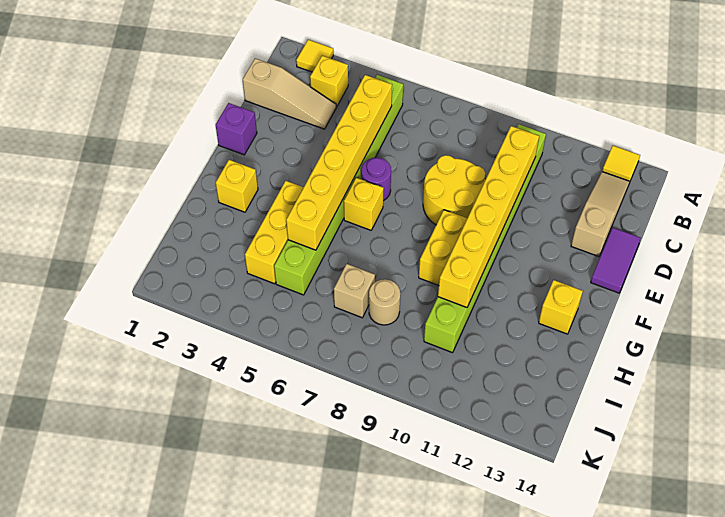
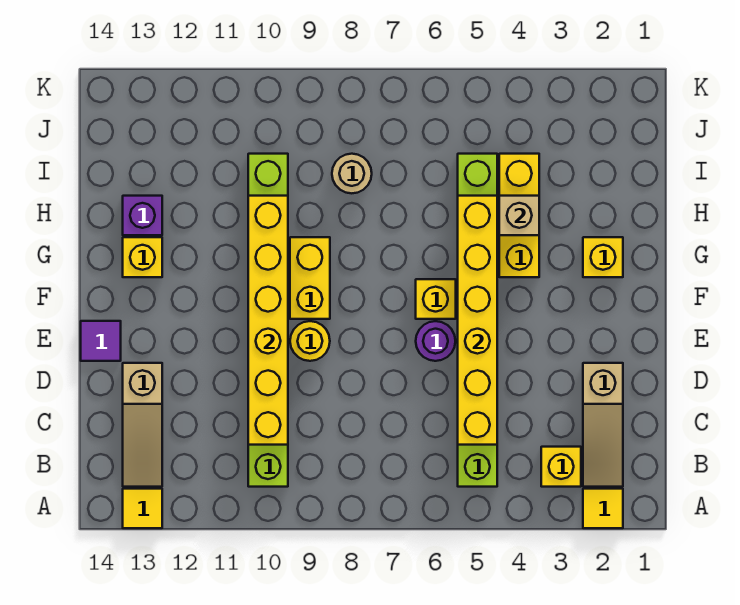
tan 1x3 slope [243,58,336,129] -> tan 1x3 slope turned to [583,363,623,487]
yellow 2x2 round brick [423,155,485,225] -> yellow 1x1 round brick [290,321,330,361]
purple 1x2 tile [591,228,641,293] -> purple 1x1 tile [81,321,121,361]
purple 1x1 brick [216,103,257,155] -> purple 1x1 brick moved to [123,196,162,235]
tan 1x1 brick [334,264,375,318] -> tan 1x1 brick moved to [499,196,539,235]

